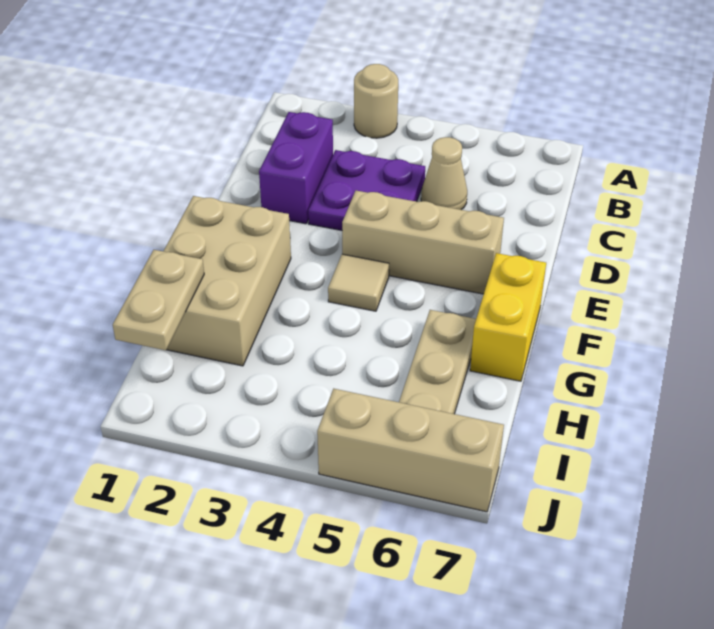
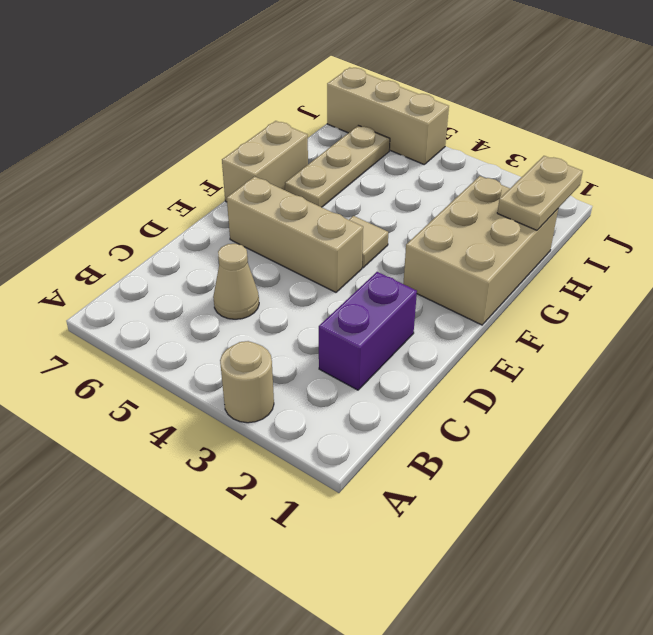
purple 2x2 plate [308,150,425,230] -> none
yellow 1x2 brick [470,253,546,381] -> tan 1x2 brick [222,121,308,202]

